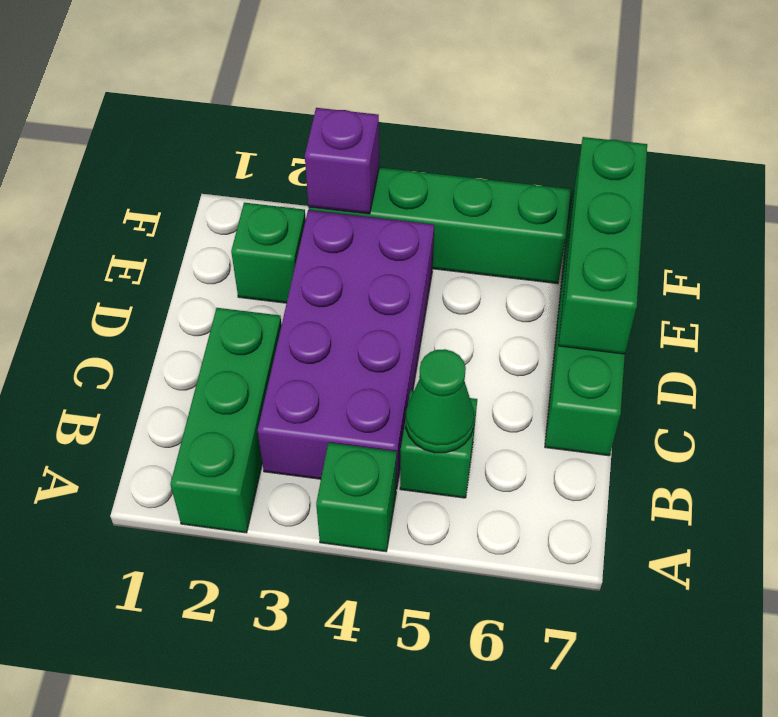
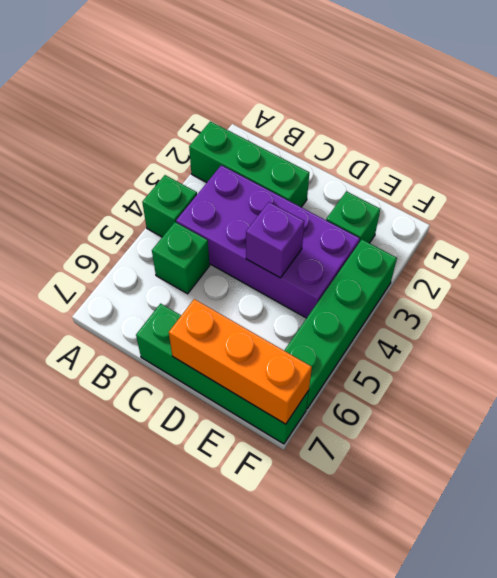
green 1x1 cone [406,349,474,453] -> none
green 1x3 brick [558,137,647,354] -> orange 1x3 brick [169,299,312,424]
purple 1x1 brick [305,108,379,214] -> purple 1x1 brick moved to [246,202,304,278]

